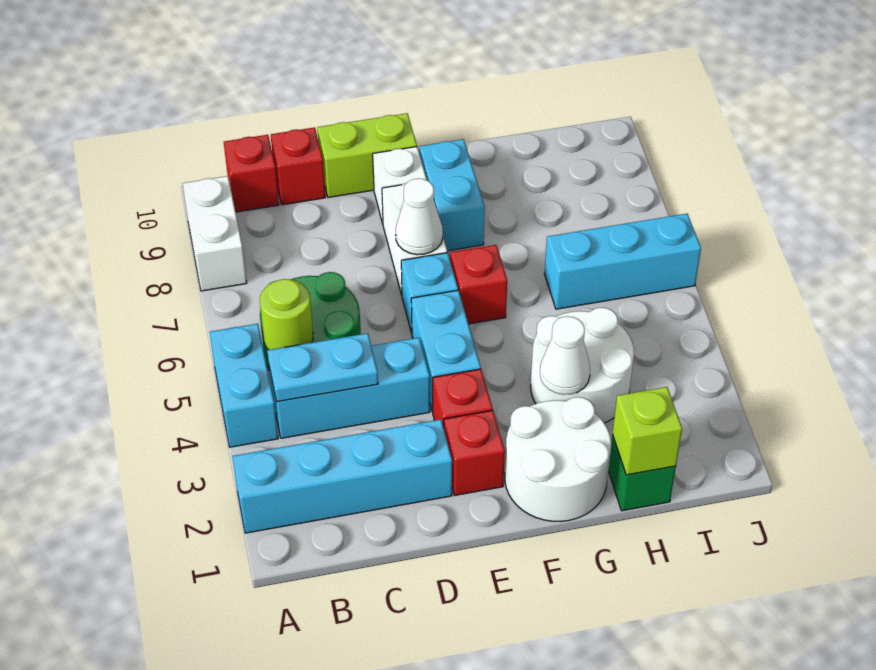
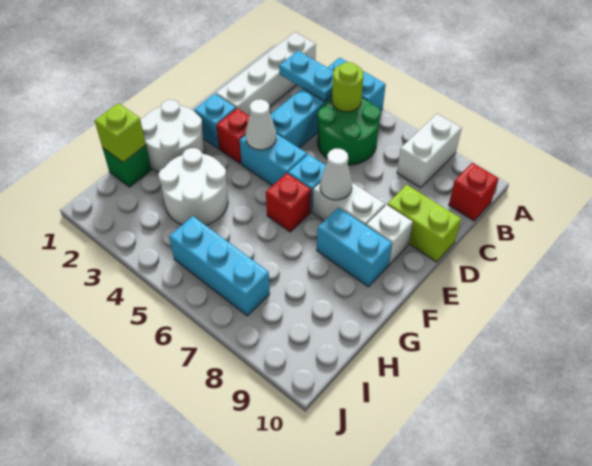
cyan 1x4 brick [233,420,452,533] -> white 1x4 brick [216,32,316,116]
white 1x2 brick [182,176,247,291] -> white 1x2 brick turned to [397,114,462,188]
cyan 1x2 plate [267,333,378,402] -> cyan 1x2 plate turned to [279,51,334,101]
red 1x1 brick [271,127,325,205] -> none
lime 1x2 brick [317,113,417,197] -> lime 1x2 brick turned to [387,185,461,262]
red 1x1 brick [444,410,505,495] -> cyan 1x1 brick [194,94,236,149]
white 1x1 cone [540,316,590,395] -> white 1x1 cone moved to [246,99,276,150]
cyan 1x3 brick [545,214,701,309] -> cyan 1x3 brick turned to [169,216,270,316]

